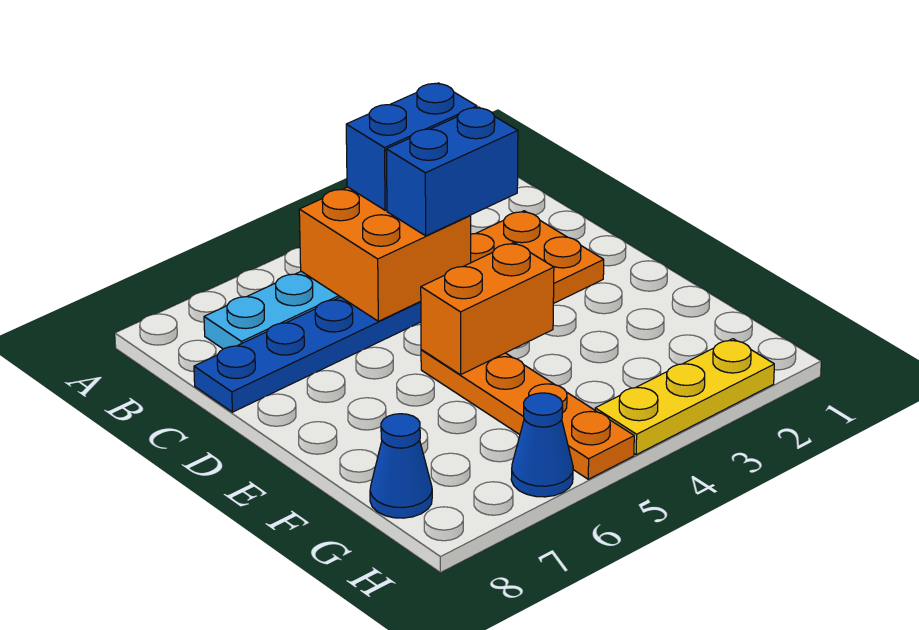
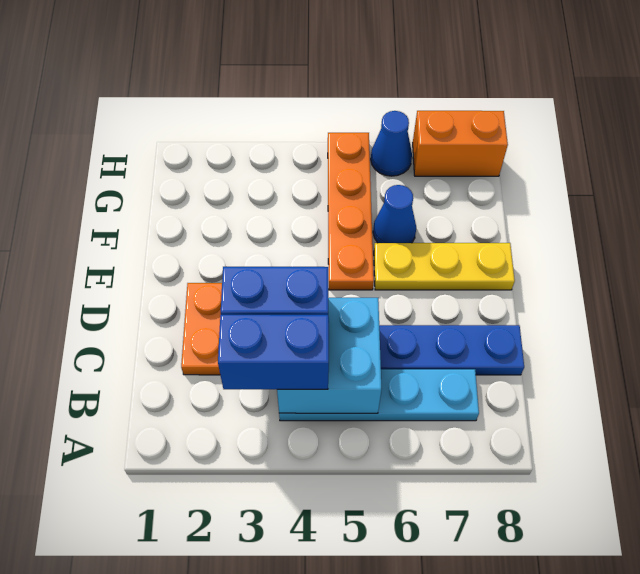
orange 2x2 brick [299,187,471,321] -> cyan 2x2 brick [277,298,382,413]
orange 1x2 brick [421,243,554,375] -> orange 1x2 brick moved to [413,111,508,176]
blue 1x1 cone [370,414,432,518] -> blue 1x1 cone moved to [373,185,416,243]
yellow 1x3 plate [595,339,774,455] -> yellow 1x3 plate moved to [374,243,515,290]

